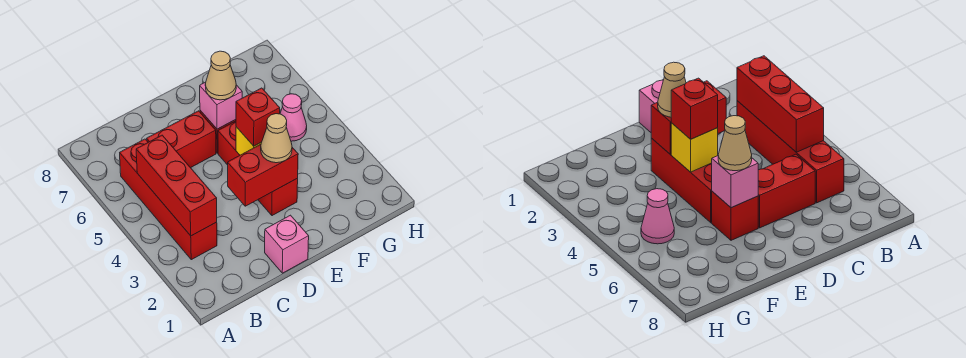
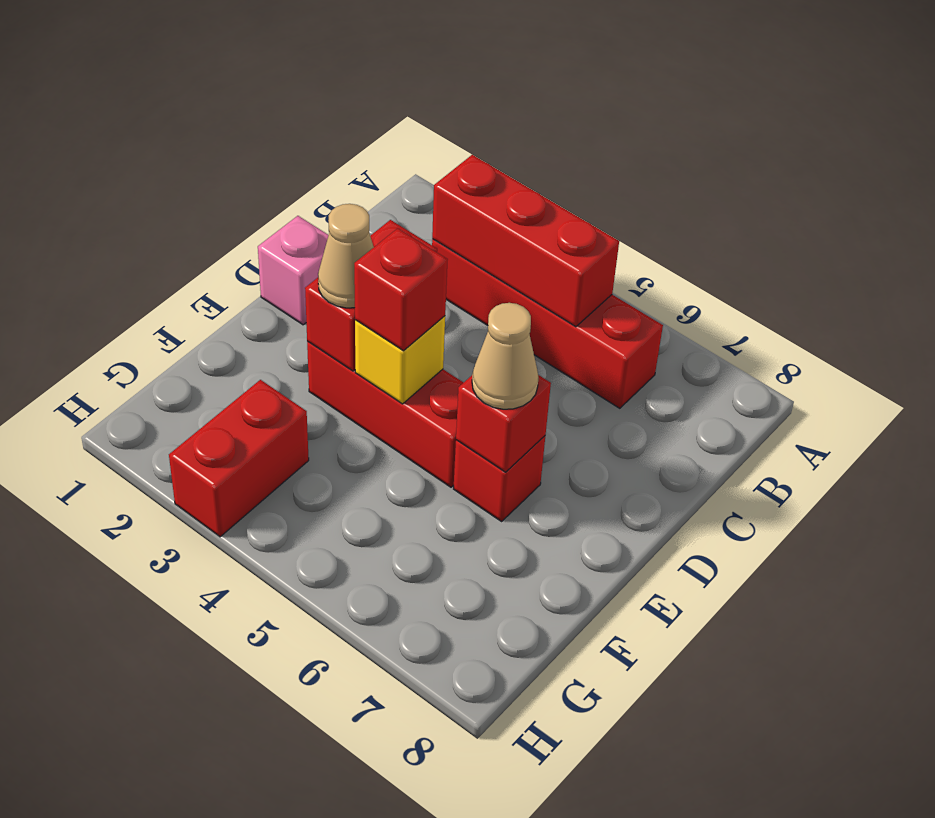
red 1x2 brick [147,111,216,168] -> red 1x2 brick moved to [169,380,309,537]
pink 1x1 brick [200,82,242,129] -> red 1x1 brick [456,375,551,472]
pink 1x1 cone [280,94,307,141] -> none

